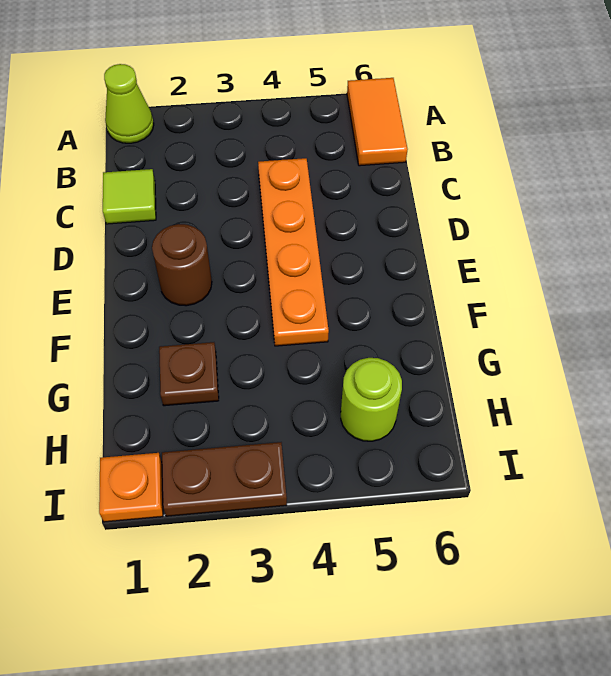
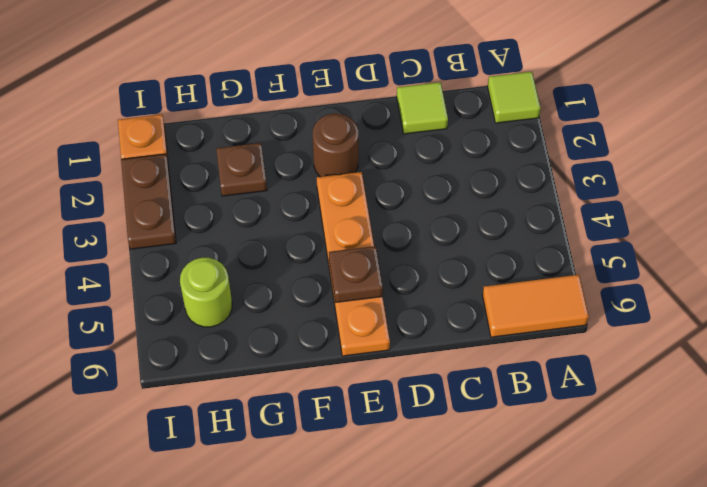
lime 1x1 cone [104,64,154,143] -> lime 1x1 tile [488,72,541,123]
orange 1x4 plate [258,158,329,346] -> orange 1x4 plate turned to [317,172,390,356]
none -> brown 1x1 plate [329,246,383,303]

